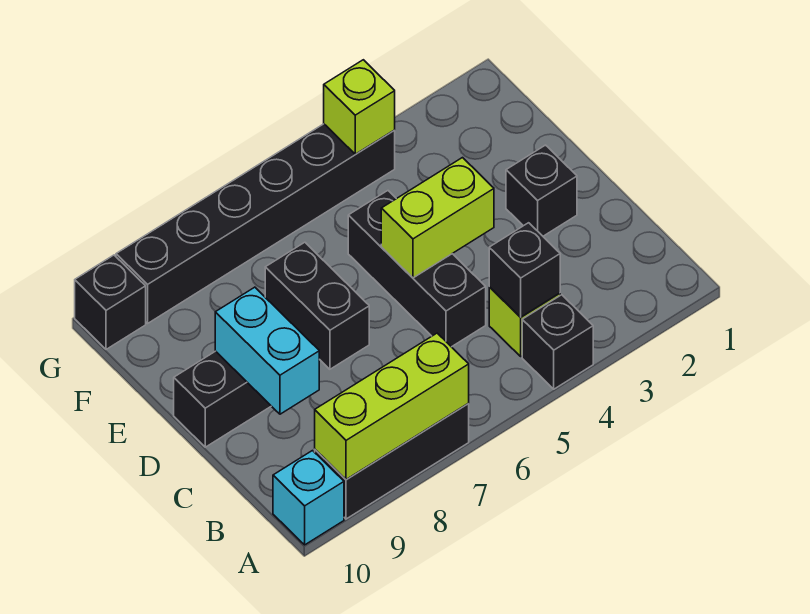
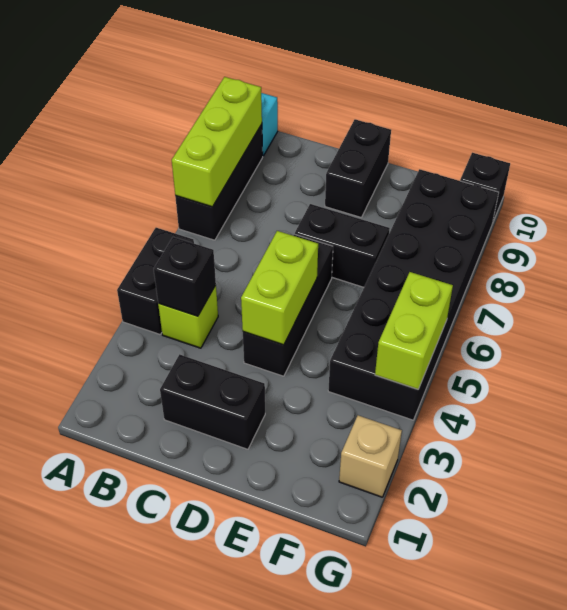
black 1x1 brick [522,295,593,389] -> black 1x2 brick [117,228,194,334]
black 1x3 brick [348,191,486,347] -> black 1x3 brick turned to [243,234,333,376]
cyan 1x2 brick [215,287,319,414] -> none
black 1x1 brick [506,145,577,236] -> black 1x2 brick [160,354,265,449]
none -> tan 1x1 brick [339,415,402,497]
black 1x6 brick [116,124,395,323] -> black 2x6 brick [328,169,499,420]
lime 1x1 brick [324,60,395,154] -> lime 1x2 brick [375,272,453,389]

